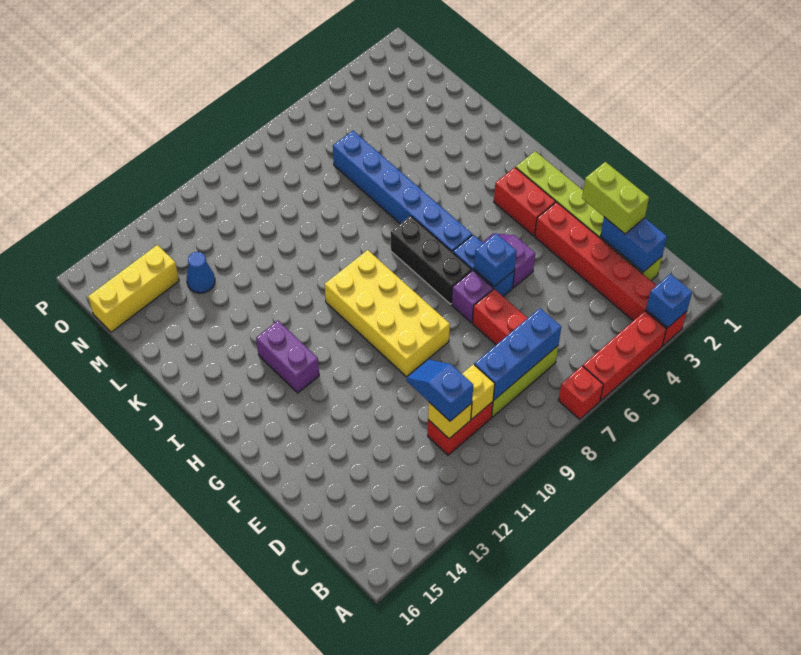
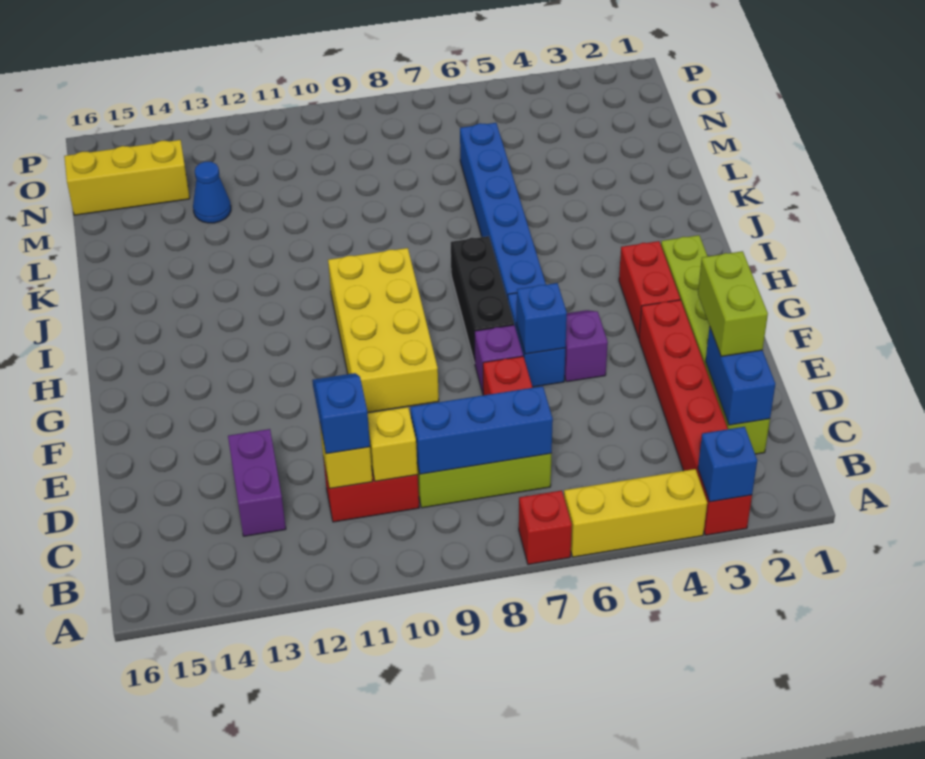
red 1x3 brick [583,311,666,401] -> yellow 1x3 brick [564,469,707,557]
purple 1x2 brick [256,321,319,393] -> purple 1x2 brick moved to [228,429,286,536]

